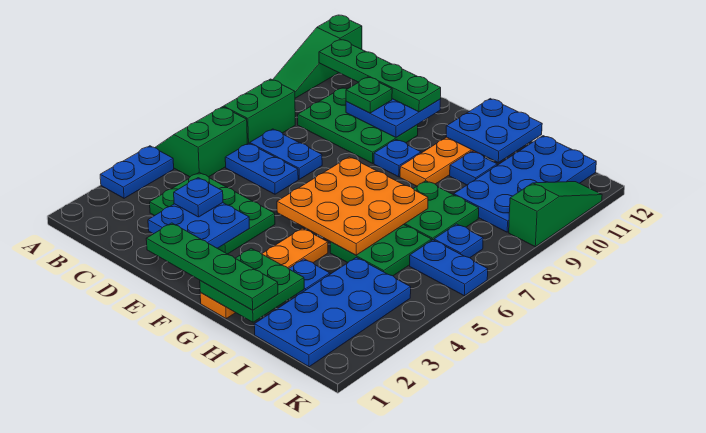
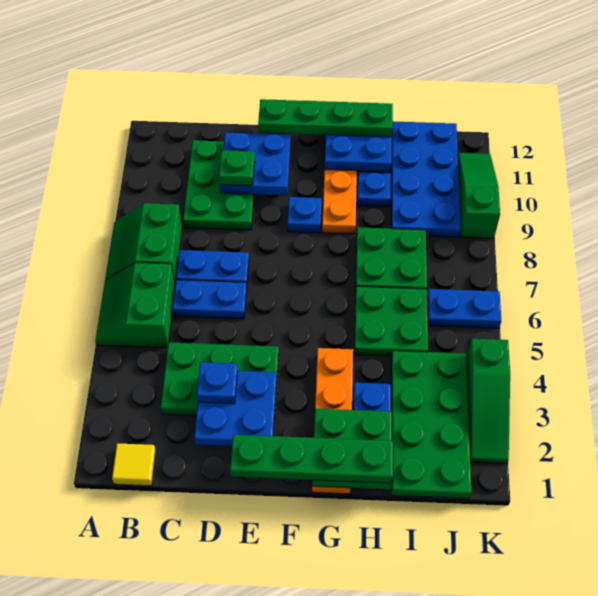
blue 1x2 plate [100,146,174,198] -> none
green 1x3 slope [273,15,362,98] -> green 1x3 slope moved to [466,339,510,463]
none -> yellow 1x1 tile [112,443,156,486]
green 1x4 plate [319,39,441,112] -> green 1x4 plate moved to [258,99,393,137]
green 2x3 plate [298,88,418,163] -> green 2x3 plate turned to [183,140,254,230]
orange 3x3 plate [277,157,428,255] -> none
blue 2x4 plate [254,257,411,367] -> green 2x4 plate [391,351,471,499]
blue 1x1 plate [434,224,483,258] -> none

